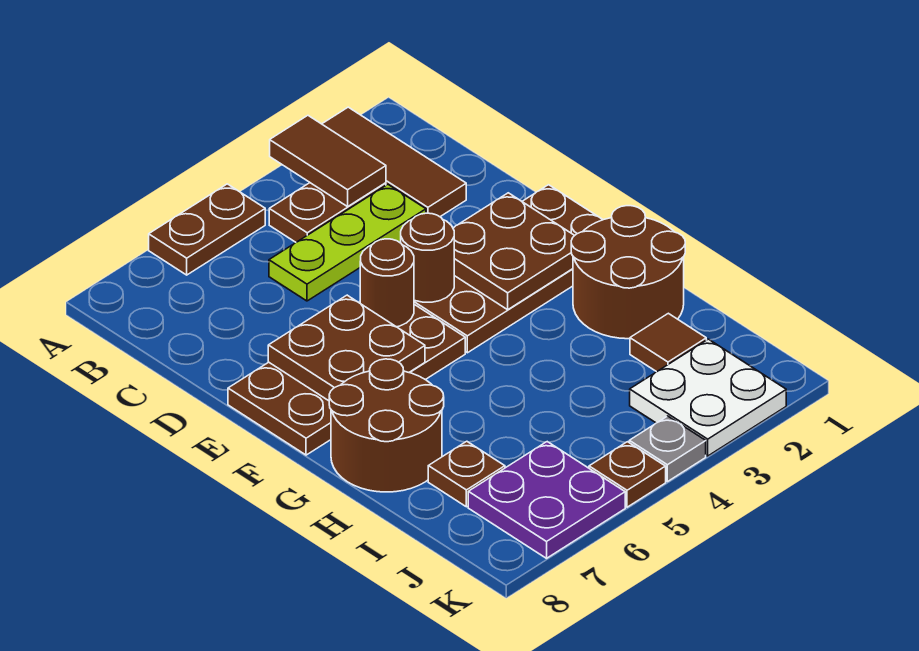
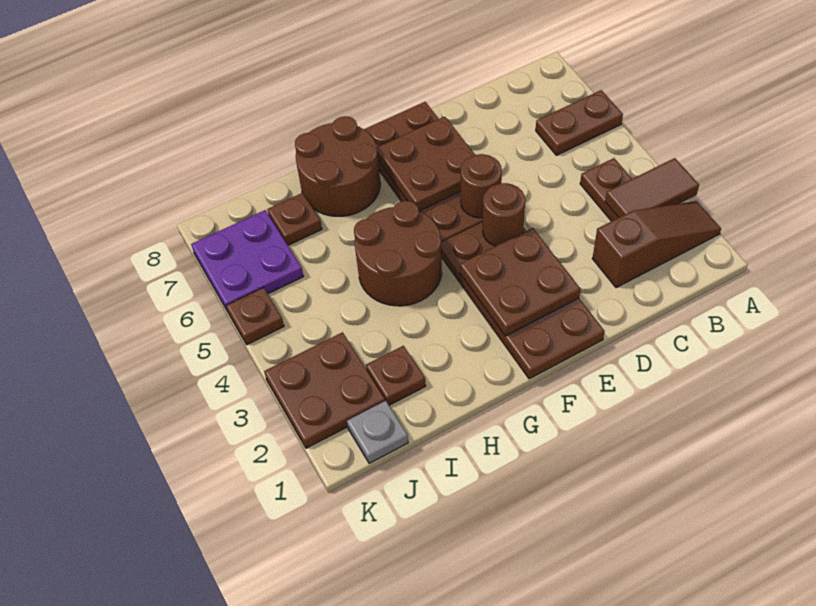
brown 1x3 tile [322,107,466,217] -> brown 1x3 slope [592,201,721,288]
brown 1x2 plate [149,184,265,275] -> brown 1x2 plate turned to [536,90,623,155]
lime 1x3 plate [269,185,426,301] -> none
brown 2x2 round brick [571,206,685,339] -> brown 2x2 round brick moved to [354,201,442,306]
brown 1x1 tile [630,313,706,372] -> brown 1x1 plate [366,346,426,405]
white 2x2 plate [630,339,786,456] -> brown 2x2 plate [264,332,385,448]
grey 1x1 plate [629,416,706,482] -> grey 1x1 plate moved to [347,401,408,463]

